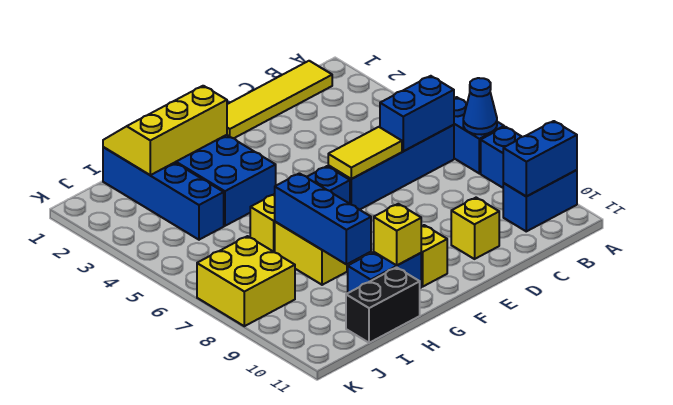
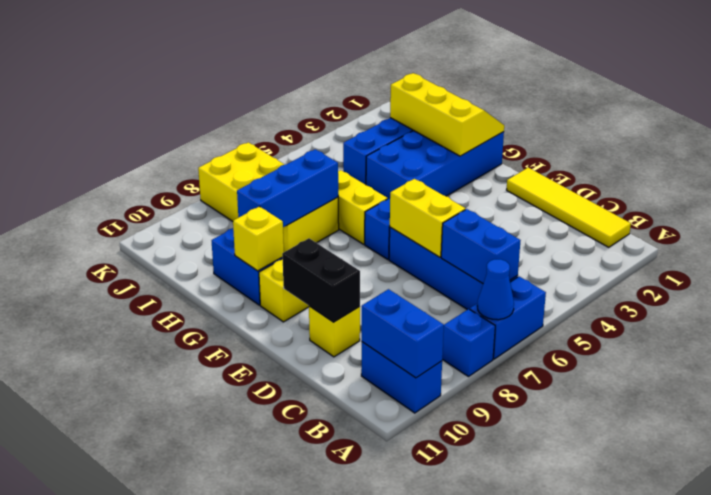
yellow 1x2 tile [328,127,402,179] -> yellow 1x2 brick [390,179,465,257]
black 1x2 brick [346,267,420,343] -> black 1x2 brick moved to [282,238,360,322]

